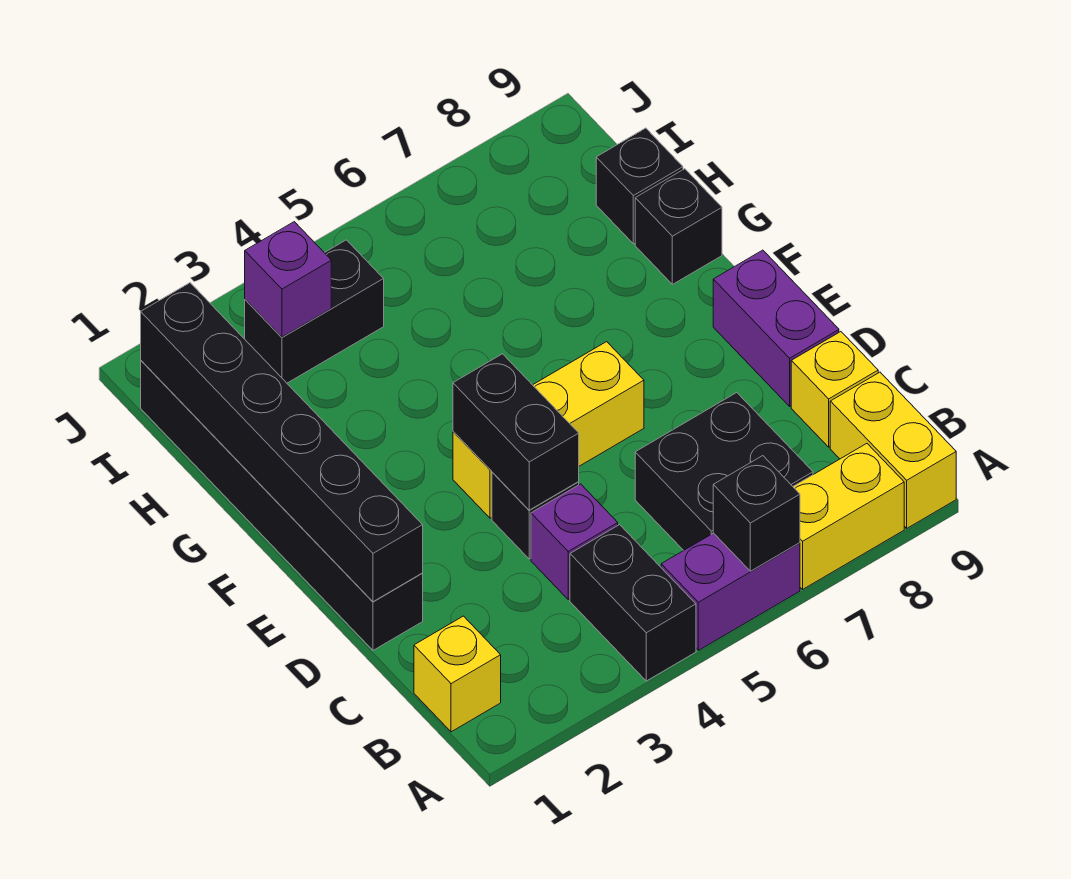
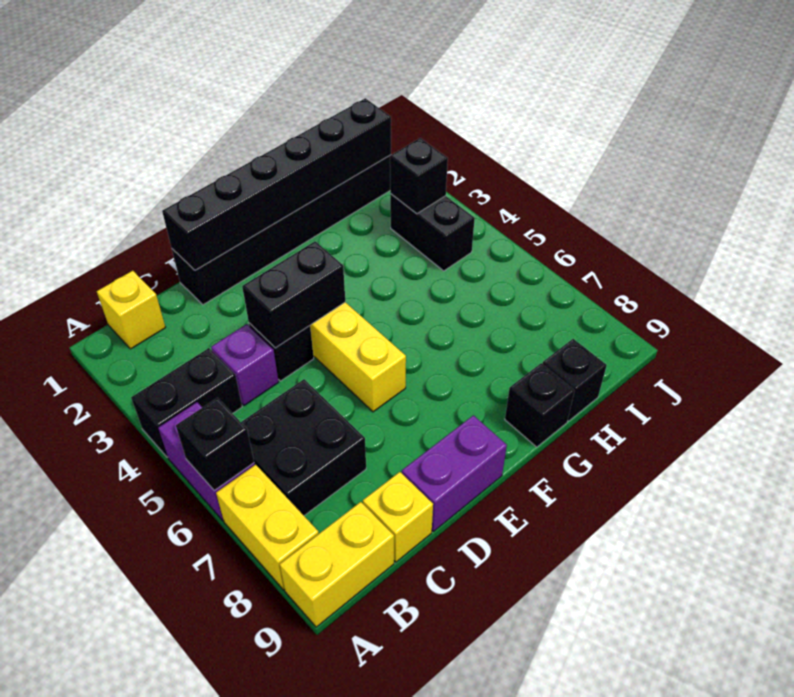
purple 1x1 brick [245,222,331,337] -> black 1x1 brick [390,138,448,214]

